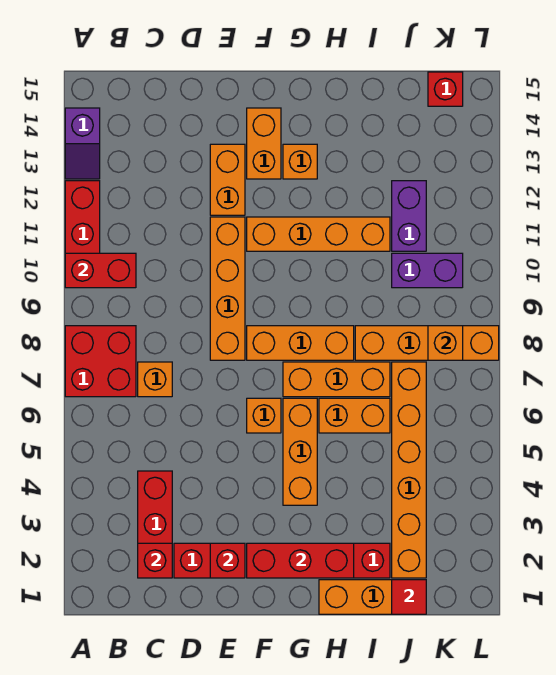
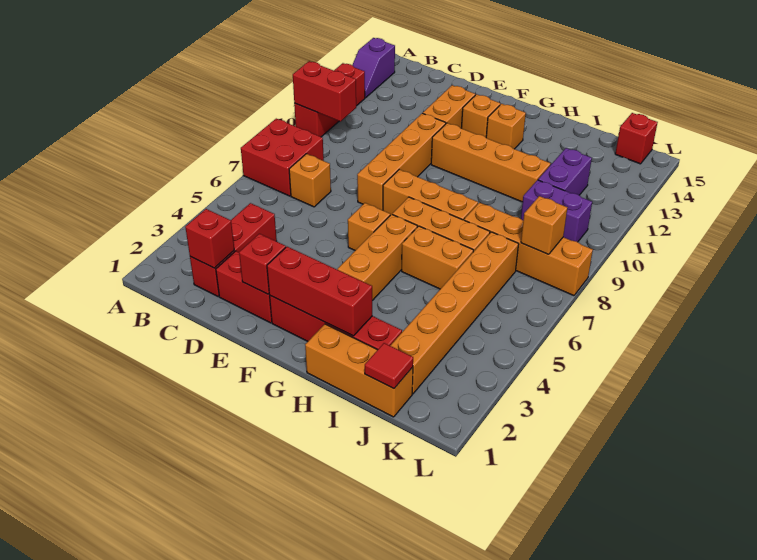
orange 1x2 brick [247,108,281,179] -> orange 1x1 brick [461,94,500,137]

